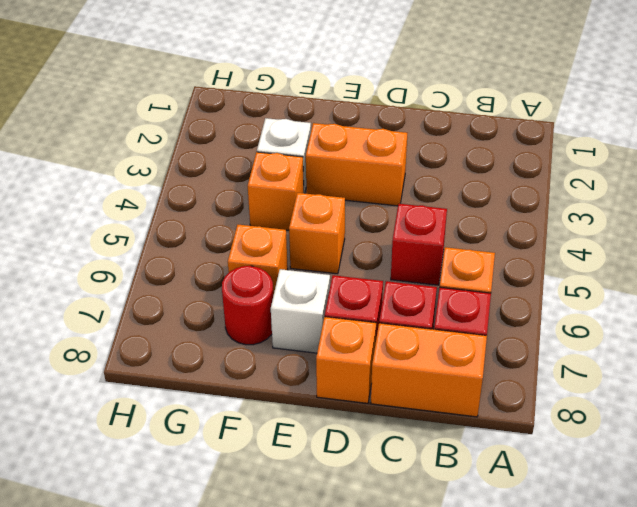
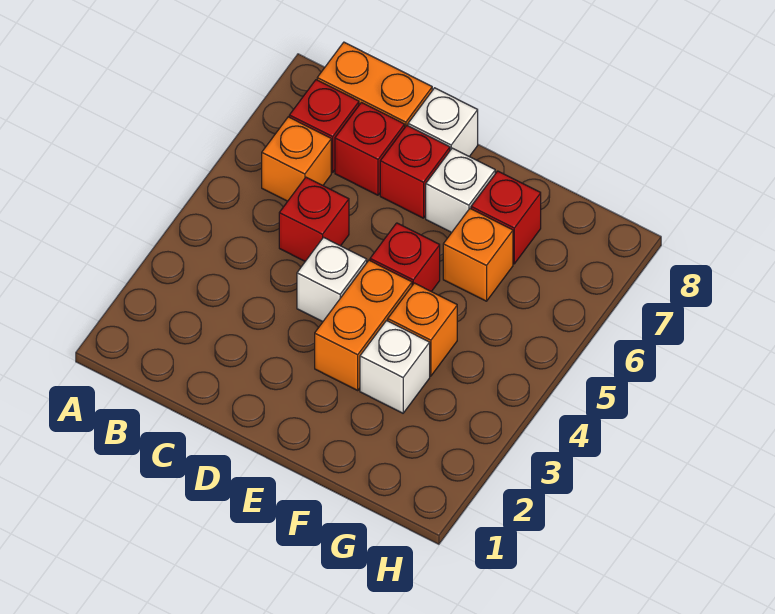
orange 1x2 brick [306,123,407,206] -> orange 1x2 brick turned to [315,260,412,390]
none -> white 1x1 brick [297,237,367,322]
orange 1x1 brick [316,317,376,403] -> white 1x1 brick [408,88,478,157]
orange 1x1 brick [289,193,345,274] -> red 1x1 brick [370,223,440,292]
red 1x1 round brick [222,266,273,345] -> red 1x1 brick [471,171,541,264]

